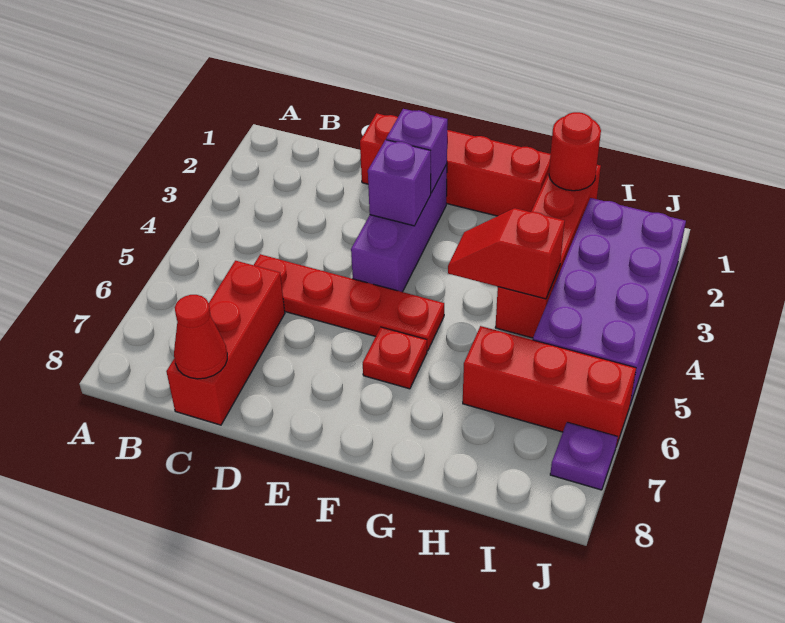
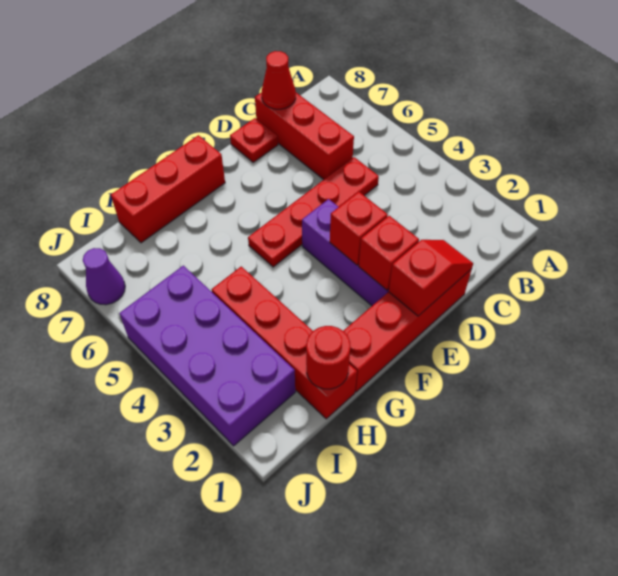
purple 1x1 brick [386,109,448,193] -> red 1x1 brick [359,216,419,290]
purple 1x1 brick [368,140,431,226] -> red 1x1 brick [330,192,388,265]
red 1x1 plate [363,327,427,389] -> red 1x1 plate moved to [230,118,278,162]
red 1x2 slope [448,208,565,299] -> red 1x2 slope moved to [389,240,473,316]
red 1x3 brick [463,326,636,446] -> red 1x3 brick moved to [111,135,225,243]
purple 1x1 plate [550,422,618,490] -> purple 1x1 cone [83,248,125,305]

